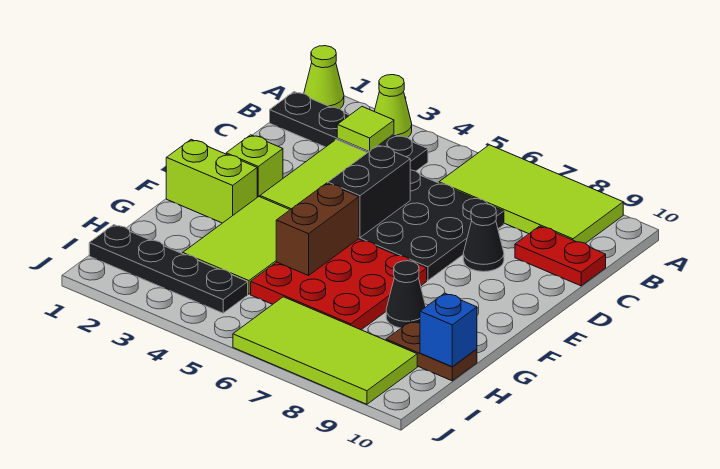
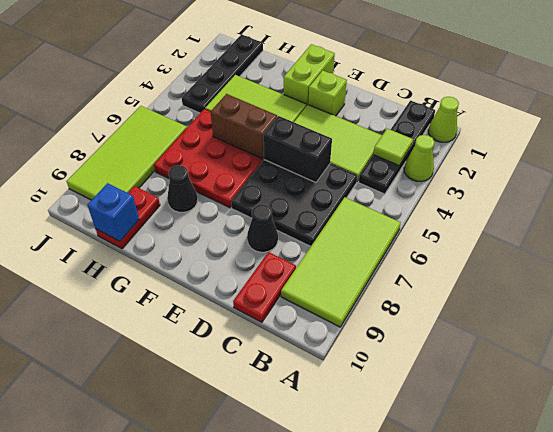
brown 1x2 plate [386,321,477,381] -> red 1x2 plate [96,186,160,249]

